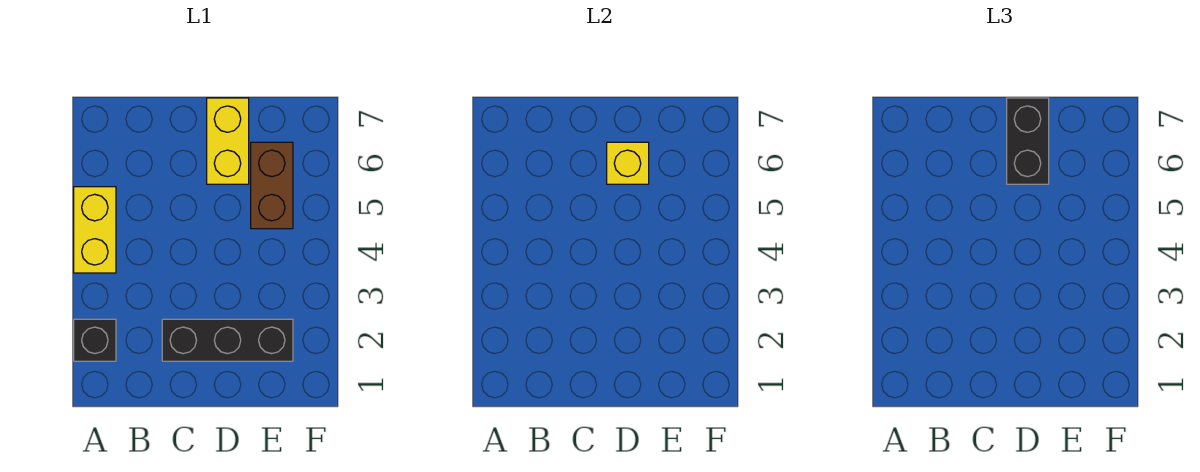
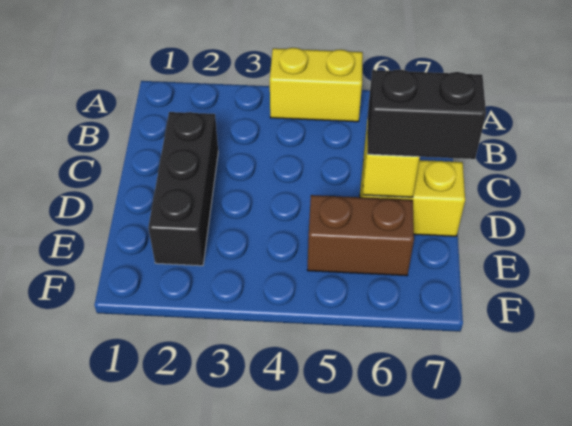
black 1x1 brick [74,319,116,361] -> none

